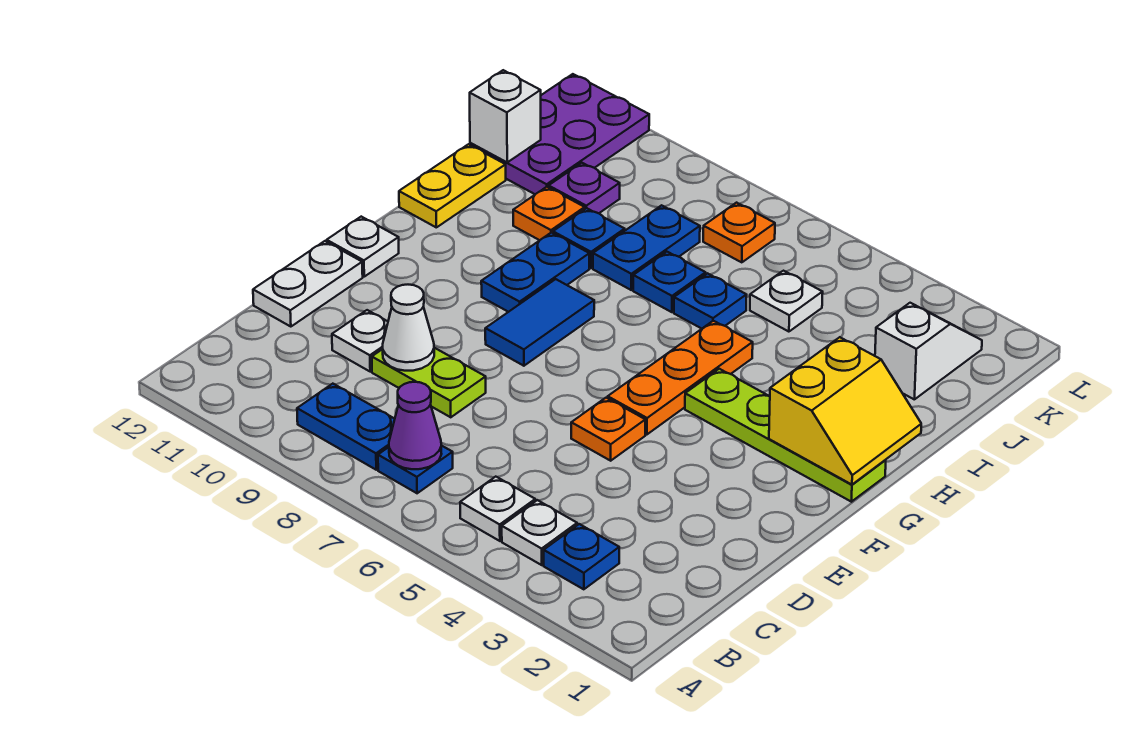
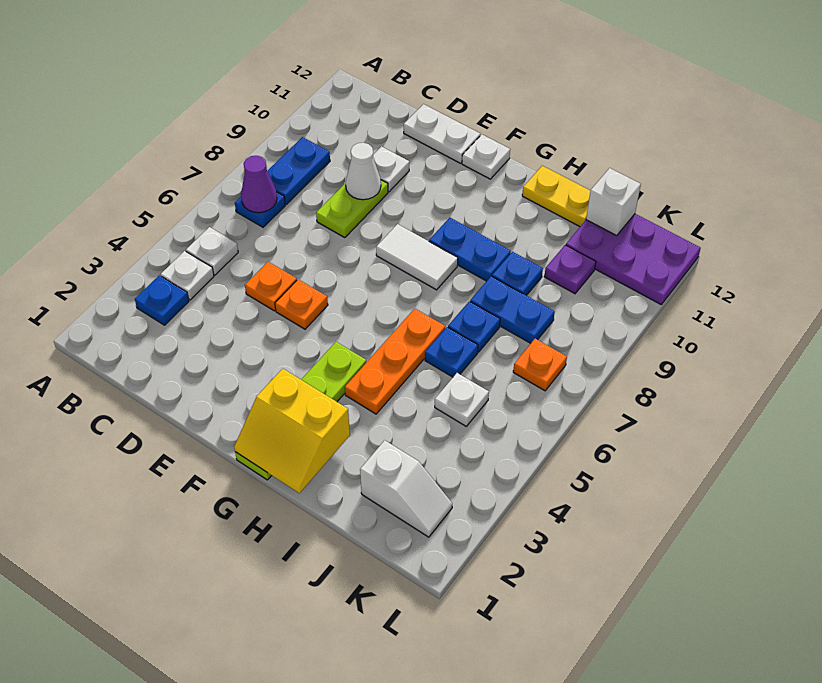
orange 1x3 plate [608,321,753,434] -> orange 1x3 plate turned to [345,309,445,414]
blue 1x2 tile [485,279,594,366] -> white 1x2 tile [376,224,458,290]
orange 1x1 plate [513,187,585,240] -> orange 1x1 plate moved to [245,262,297,311]

